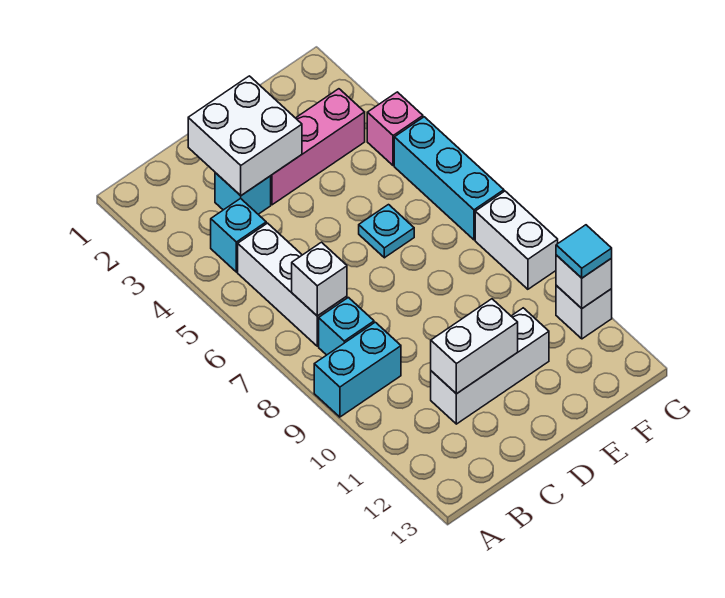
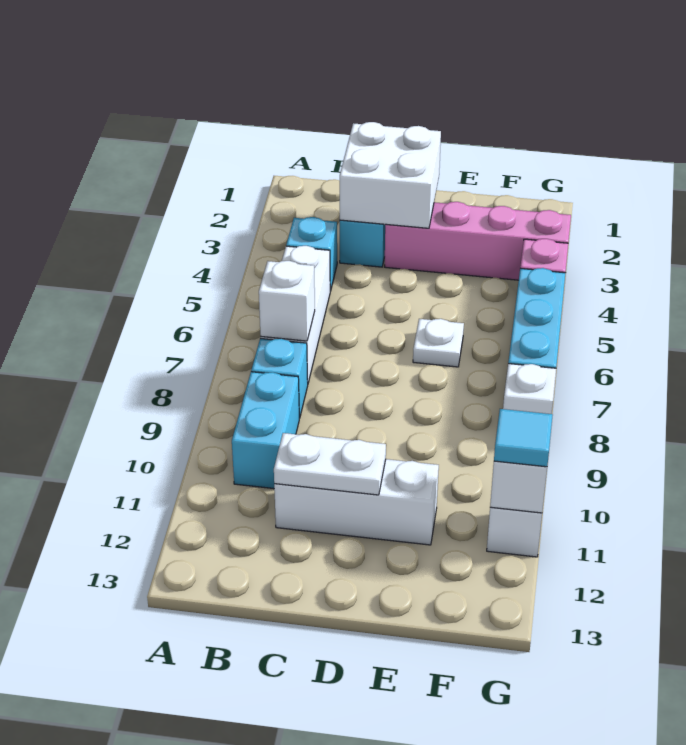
cyan 1x2 brick [314,322,401,417] -> cyan 1x2 brick turned to [232,372,299,489]
white 1x2 brick [431,299,518,394] -> white 1x2 plate [274,433,386,495]
pink 1x3 brick [271,89,365,205] -> pink 1x4 brick [385,202,571,280]
cyan 1x1 plate [359,205,414,258] -> white 1x1 plate [413,319,464,367]
white 1x2 brick [475,191,558,289] -> white 1x1 brick [503,364,556,414]

